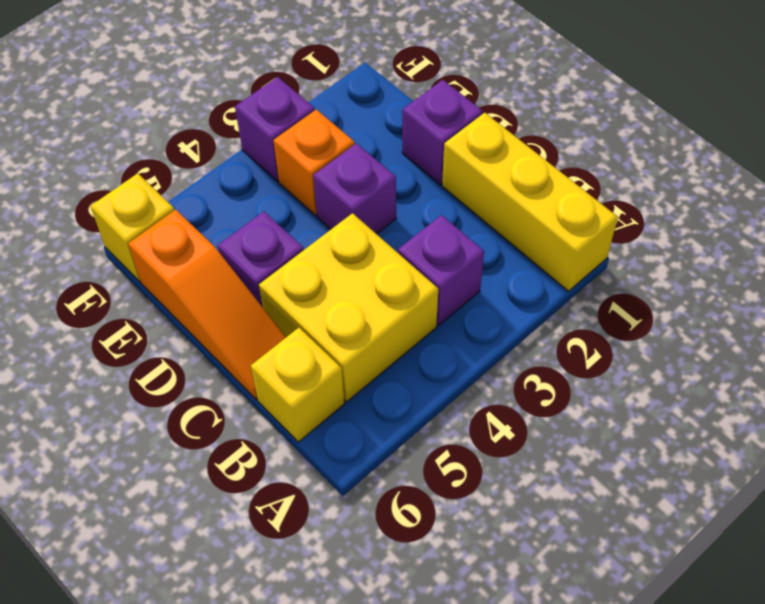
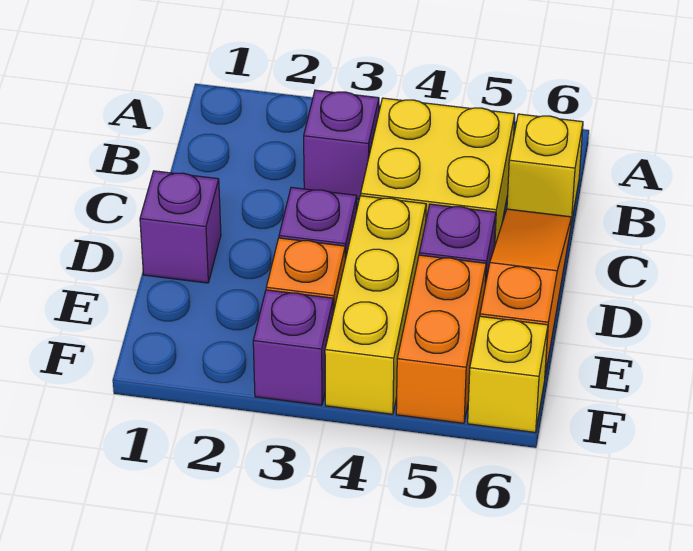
yellow 1x3 brick [442,113,618,291] -> yellow 1x3 brick moved to [325,196,426,414]
none -> orange 1x2 brick [396,255,486,423]

